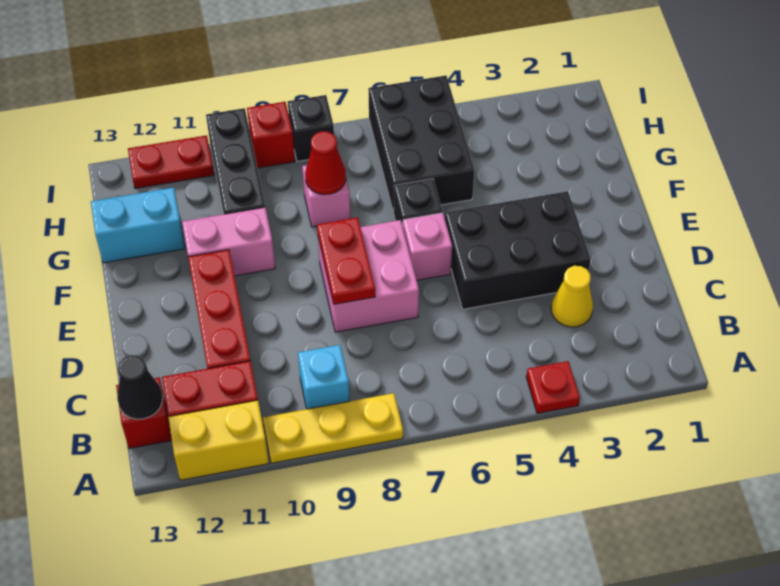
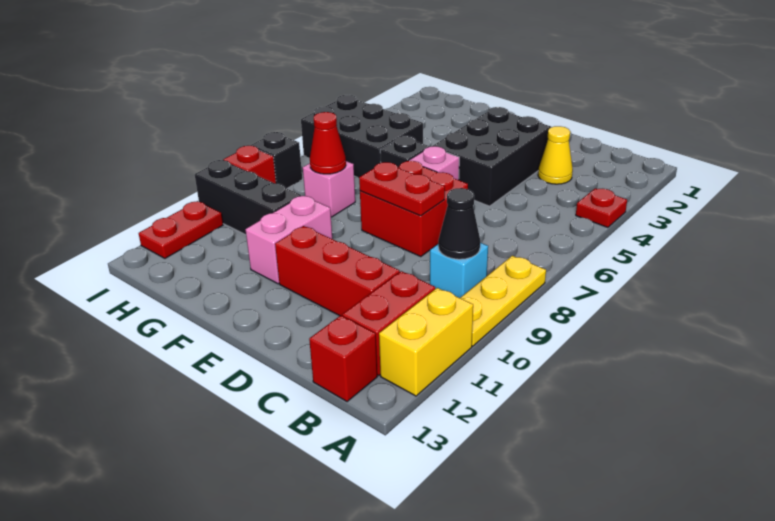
black 1x1 cone [117,355,163,419] -> black 1x1 cone moved to [438,188,480,259]
pink 2x2 brick [318,220,419,332] -> red 2x2 brick [360,161,468,257]
cyan 1x2 brick [91,188,185,263] -> none

